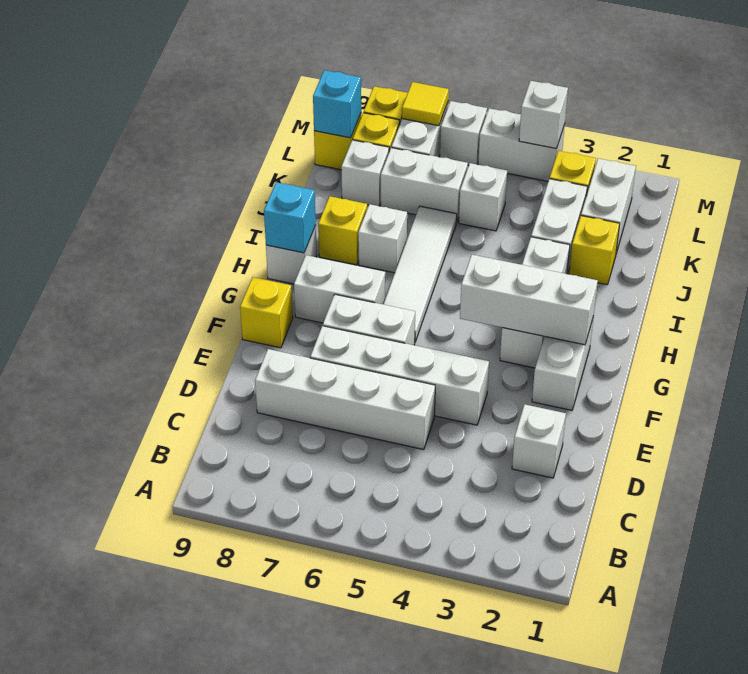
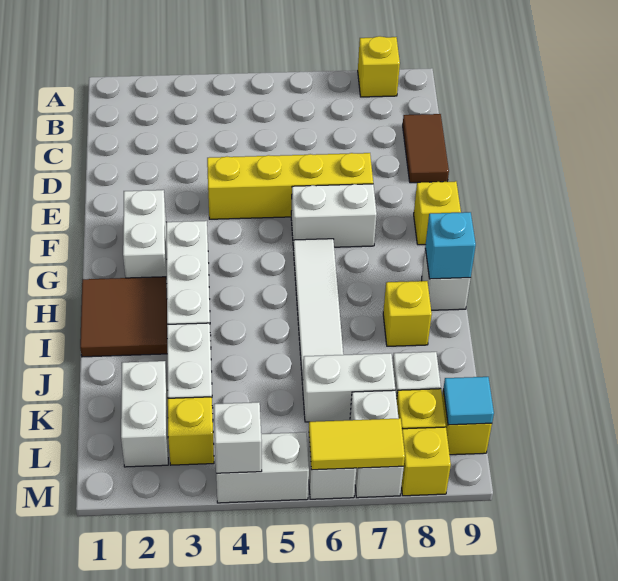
none -> brown 1x2 tile [403,114,449,183]
white 1x1 brick [512,404,566,478] -> none
white 1x4 brick [255,349,435,450] -> none
white 1x4 brick [310,326,489,425] -> yellow 1x4 brick [207,153,373,219]
white 1x3 brick [460,255,598,345] -> none
white 1x2 brick [294,255,385,323] -> none
none -> brown 2x2 tile [80,277,167,357]
white 1x1 brick [358,204,407,273] -> none
yellow 1x1 brick [569,216,620,285] -> yellow 1x1 brick moved to [358,36,400,97]
white 1x1 brick [459,163,507,231] -> none
cyan 1x1 brick [313,70,361,138] -> cyan 1x1 tile [443,377,494,425]
yellow 1x1 tile [402,82,449,126] -> yellow 1x2 tile [309,418,405,470]

